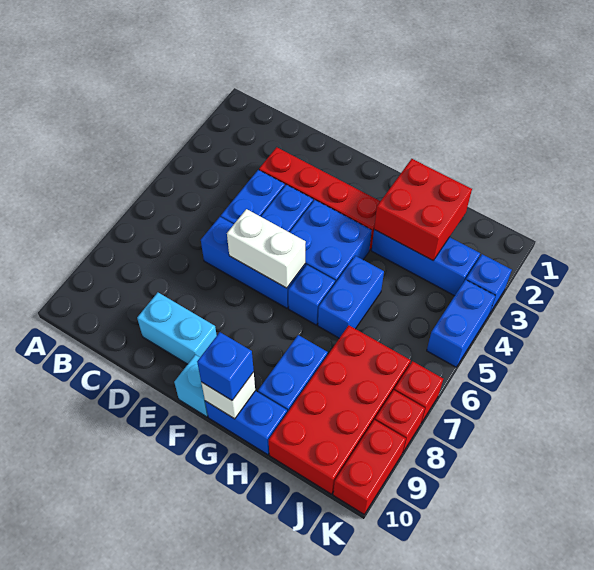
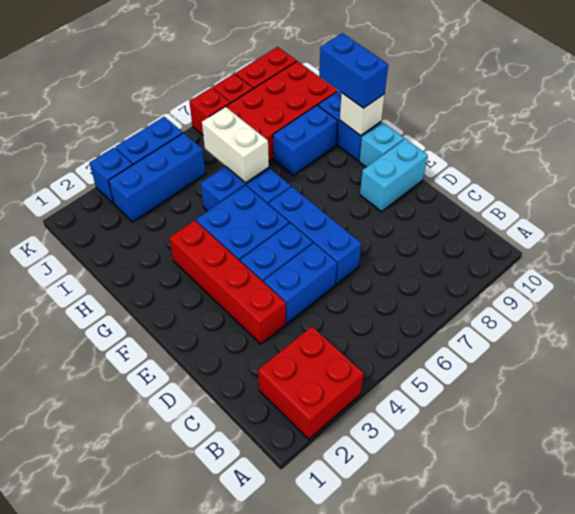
cyan 1x2 brick [137,292,217,364] -> cyan 1x2 brick turned to [360,139,428,212]
white 1x2 brick [227,209,306,288] -> white 1x2 brick moved to [202,107,269,183]
blue 1x1 brick [197,332,254,400] -> blue 1x2 brick [319,33,388,108]
red 2x2 brick [374,159,472,260] -> red 2x2 brick moved to [258,326,364,439]
blue 1x3 brick [372,230,480,296] -> blue 1x3 brick turned to [108,133,205,222]

